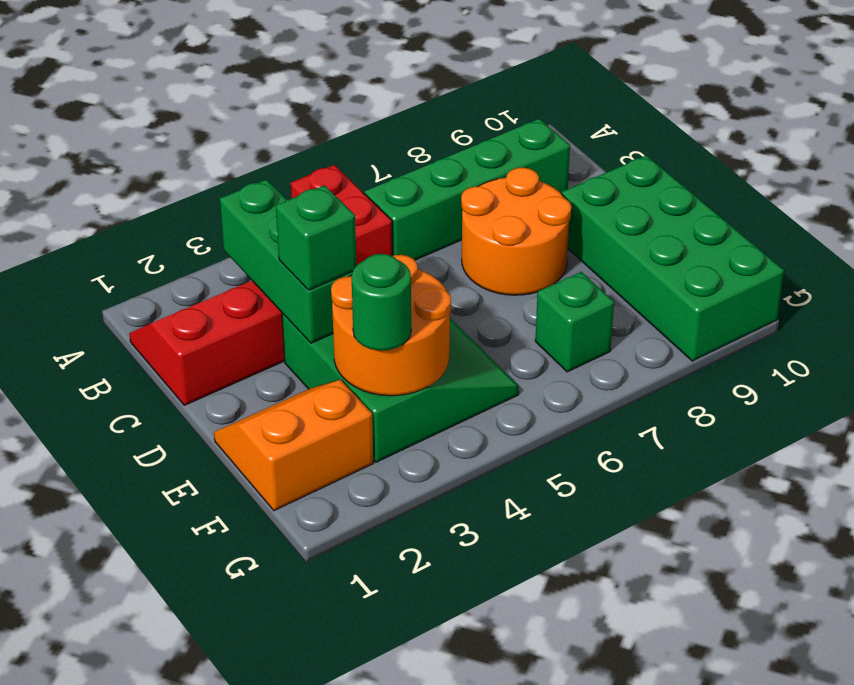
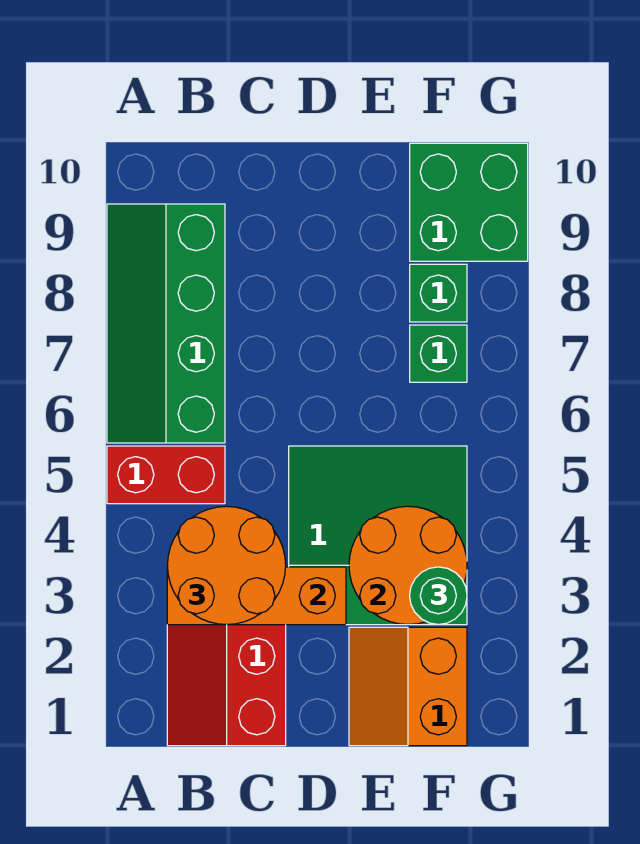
green 1x3 brick [220,180,352,343] -> orange 1x3 brick [167,567,346,625]
orange 2x2 round brick [461,168,571,295] -> orange 2x2 round brick moved to [168,506,286,625]
green 1x1 brick [276,185,357,290] -> green 1x1 brick moved to [410,264,467,322]
green 2x4 brick [562,155,784,361] -> green 2x2 brick [410,143,528,261]

